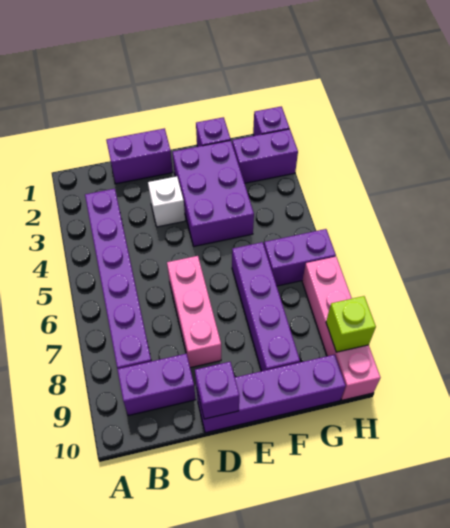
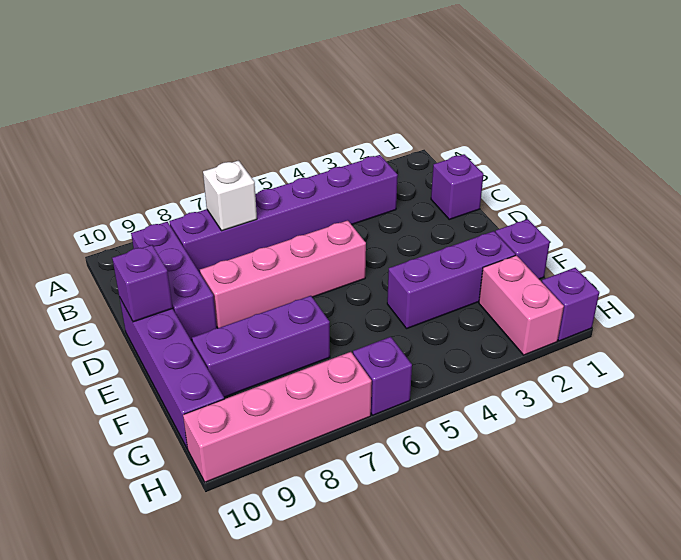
purple 1x2 brick [117,354,196,416] -> purple 1x3 brick [131,222,217,340]
purple 1x2 brick [106,128,173,184] -> purple 1x1 brick [431,154,484,219]
white 1x1 brick [148,176,185,227] -> white 1x1 brick moved to [203,160,257,231]
pink 1x3 brick [167,256,221,368] -> pink 1x4 brick [200,220,366,328]
purple 2x3 brick [173,140,254,246] -> purple 1x3 brick [387,231,515,328]
purple 1x4 brick [232,242,300,371] -> purple 1x3 brick [192,296,330,397]
purple 1x2 brick [232,129,298,183] -> pink 1x2 brick [479,255,564,355]
purple 1x2 brick [264,229,336,286] -> purple 1x1 brick [353,337,412,415]
lime 1x1 brick [326,296,376,352] -> none

